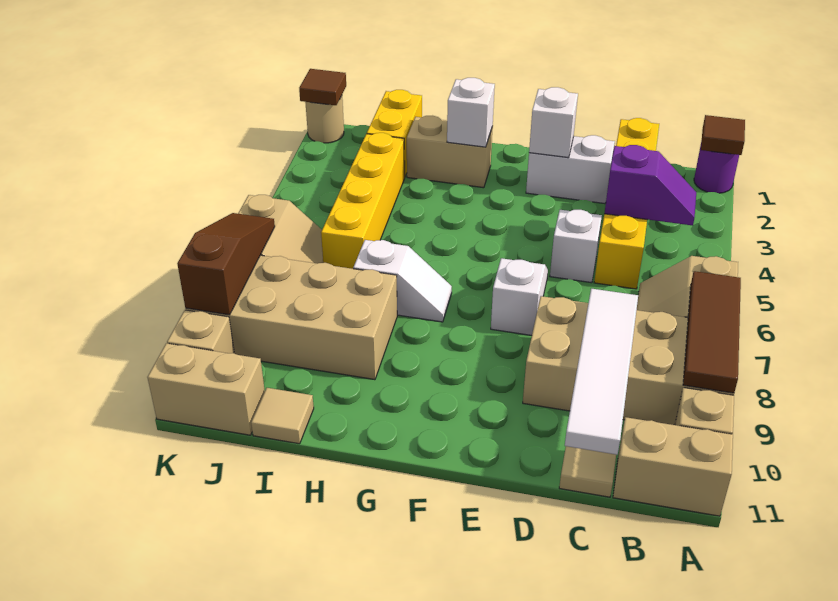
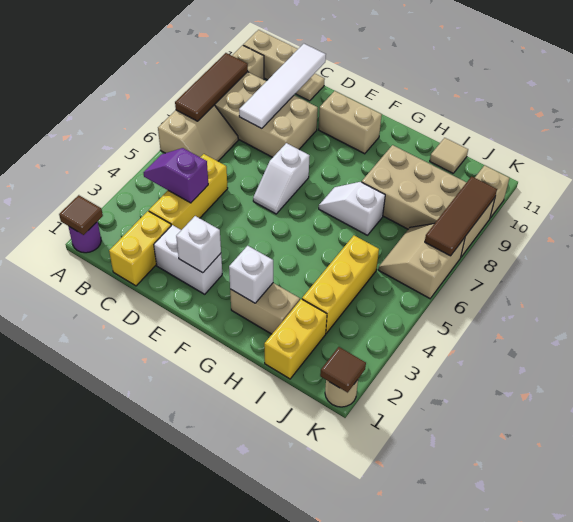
white 1x1 brick [550,210,602,283] -> none
yellow 1x4 brick [321,133,405,269] -> yellow 1x3 brick [302,236,379,333]
tan 1x2 brick [147,343,265,435] -> tan 1x2 brick moved to [319,91,382,154]
brown 1x3 slope [177,213,275,315] -> brown 1x3 tile [425,176,497,256]

